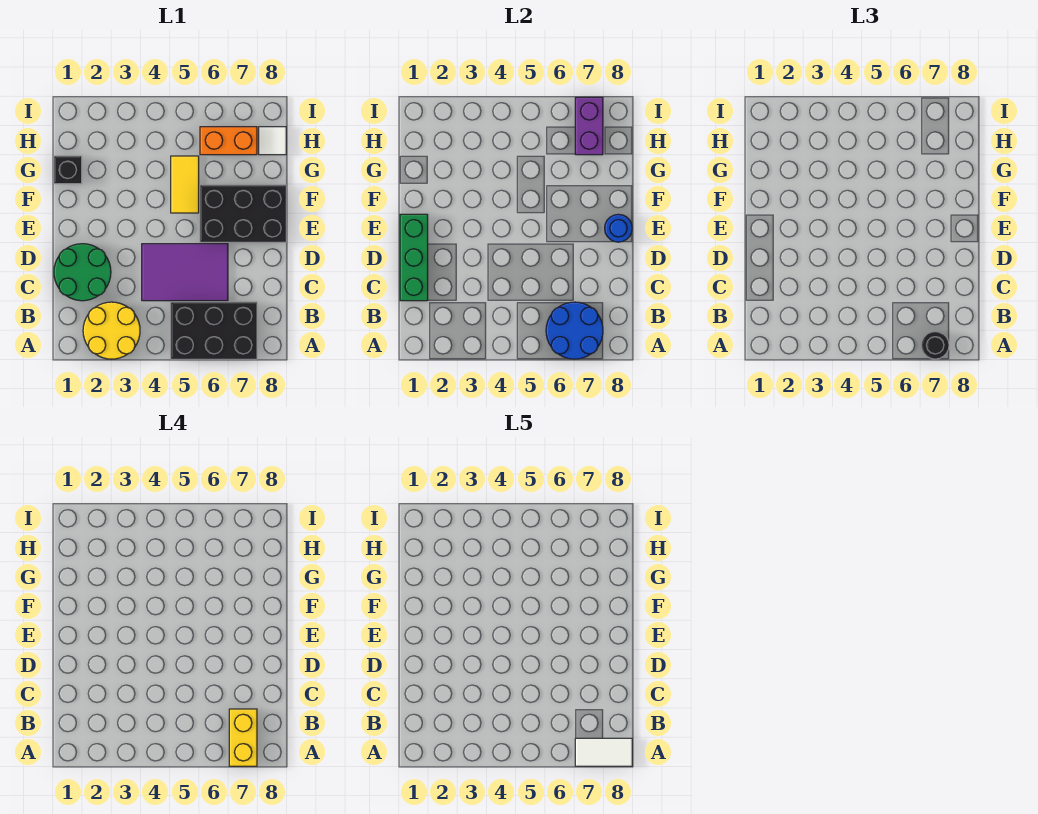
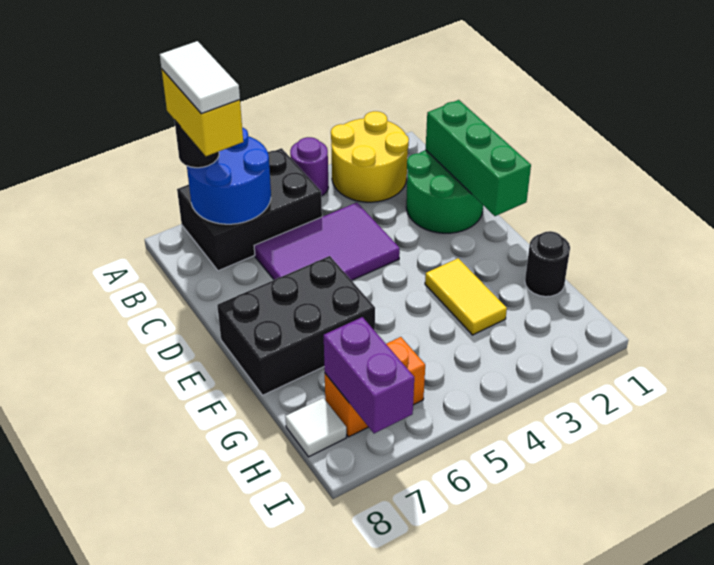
none -> purple 1x1 round brick [290,137,328,196]
white 1x2 tile [575,738,632,766] -> white 1x2 tile turned to [160,41,240,114]
blue 1x1 round brick [605,214,632,242] -> none
yellow 1x2 tile [171,156,199,213] -> yellow 1x2 tile moved to [425,258,507,335]
black 1x1 brick [54,156,82,184] -> black 1x1 round brick [525,231,570,297]

